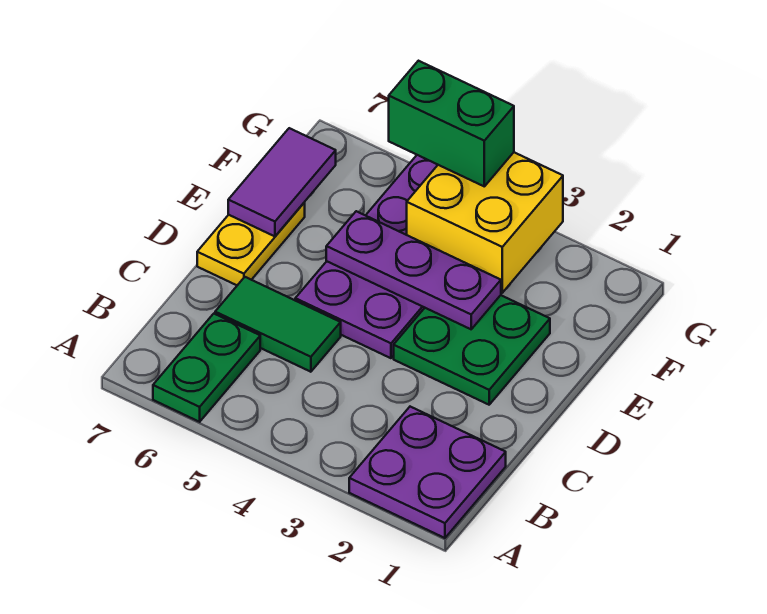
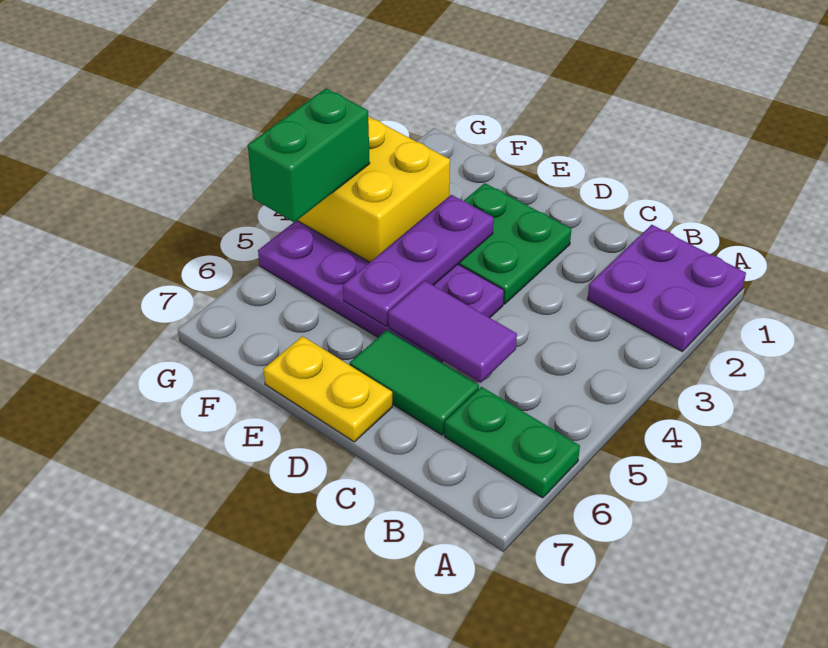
green 1x2 tile [215,277,341,372] -> green 1x2 tile turned to [350,330,479,435]
purple 1x2 tile [228,128,336,236] -> purple 1x2 tile moved to [388,281,517,383]

